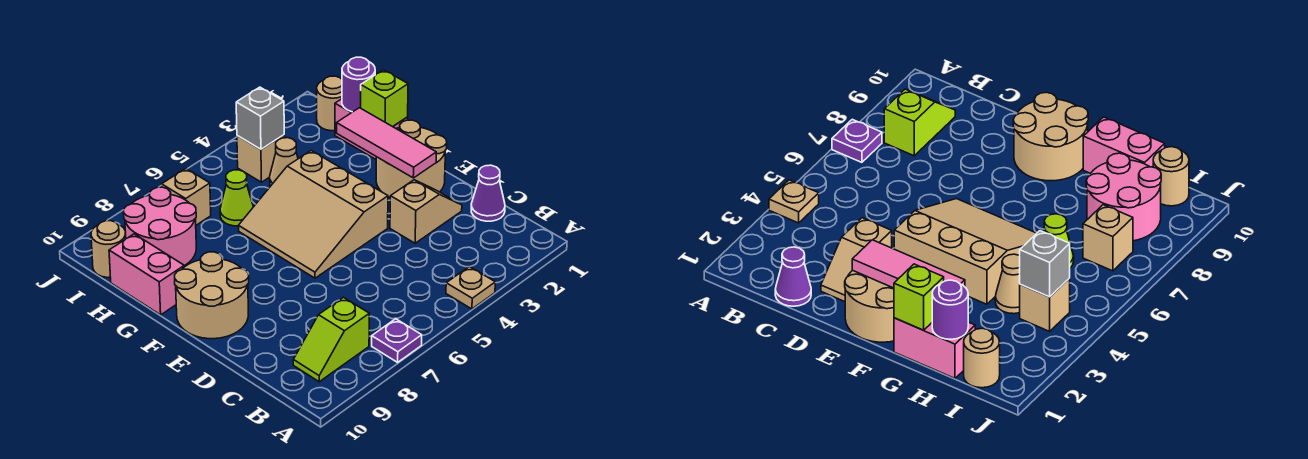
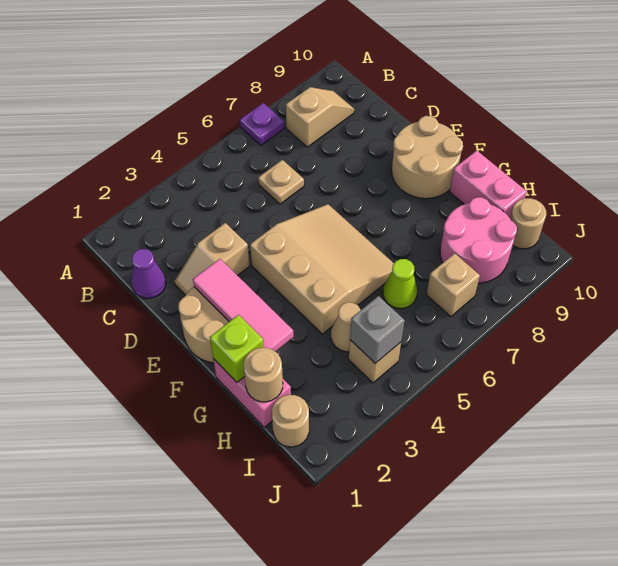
tan 1x1 plate [446,266,495,309] -> tan 1x1 plate moved to [258,160,304,204]
lime 1x2 slope [293,297,369,382] -> tan 1x2 slope [286,87,354,147]
purple 1x1 round brick [342,57,375,112] -> tan 1x1 round brick [244,348,283,402]

